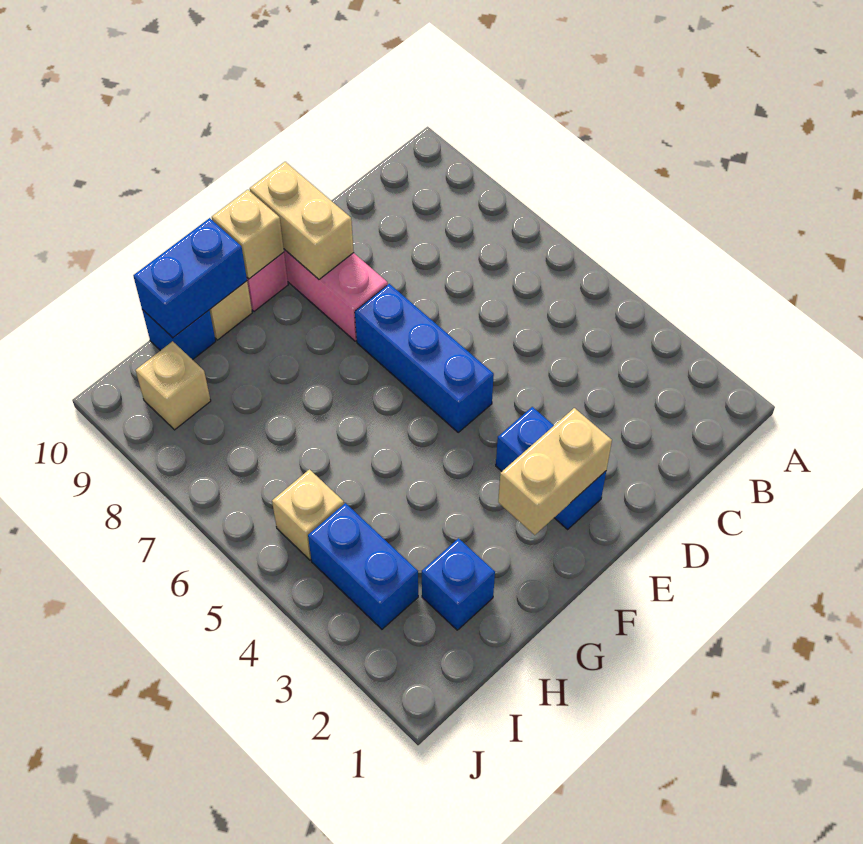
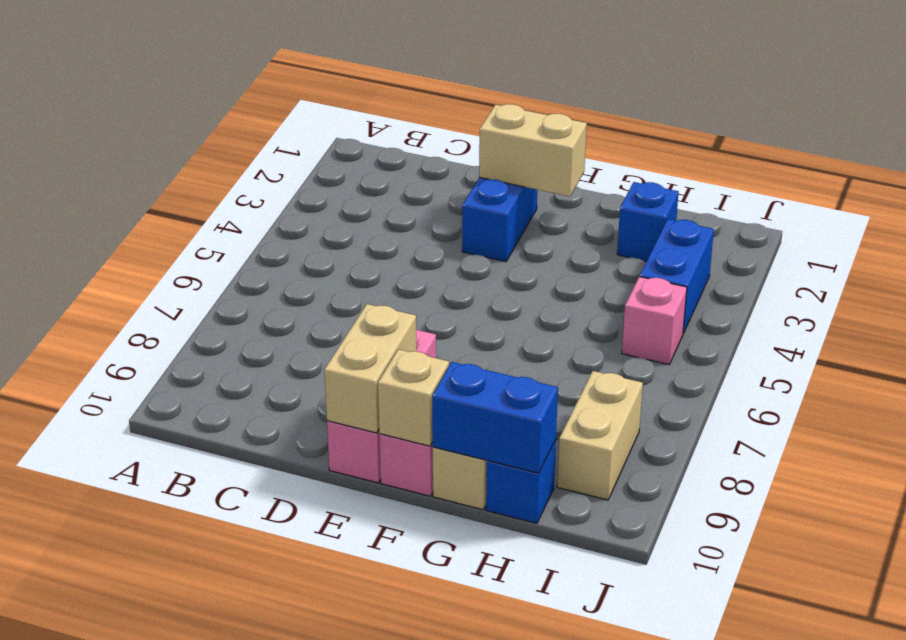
blue 1x3 brick [355,284,494,432] -> none
tan 1x1 brick [272,469,344,560] -> pink 1x1 brick [622,277,687,364]
tan 1x1 brick [136,341,211,430] -> tan 1x2 brick [557,371,643,500]

